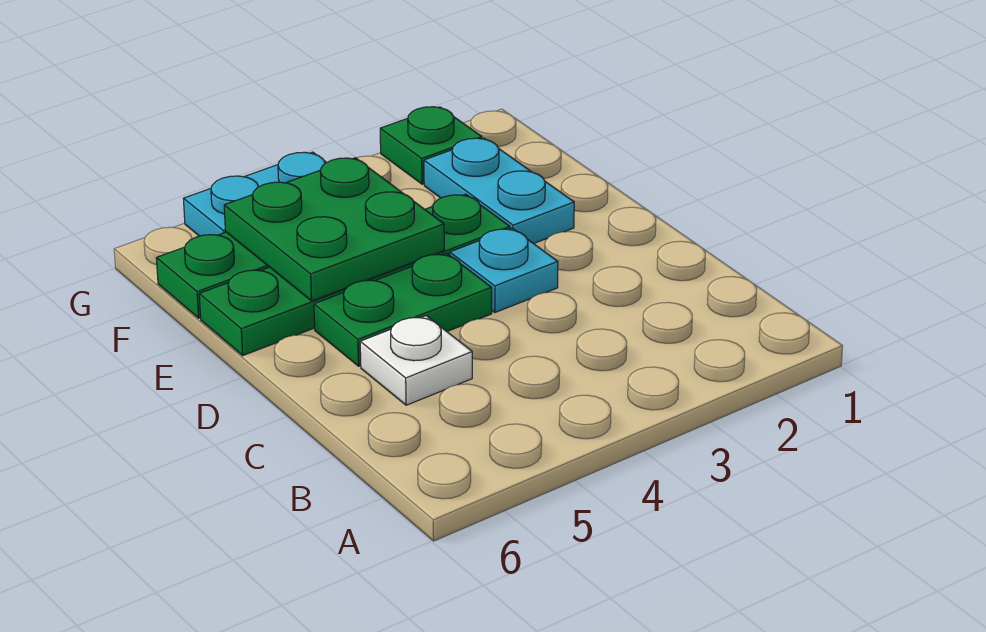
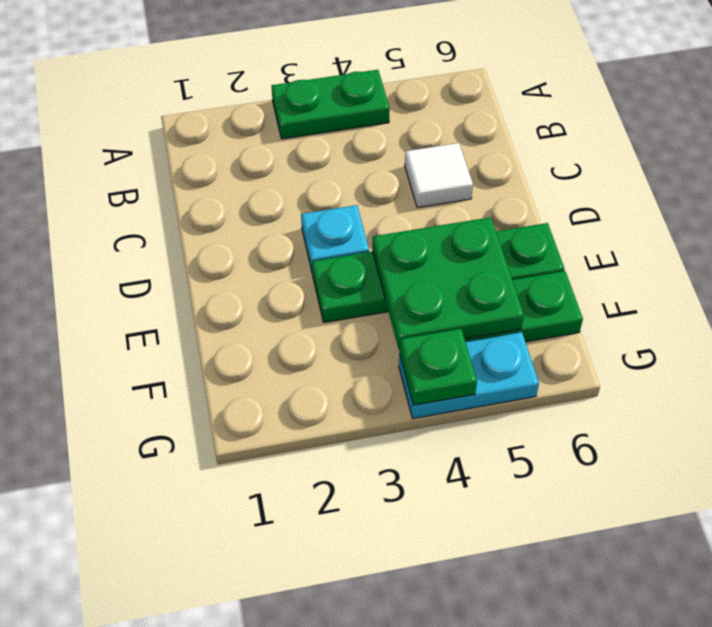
white 1x1 plate [360,316,472,405] -> white 1x1 tile [405,143,473,208]
green 1x2 plate [314,253,492,366] -> green 1x2 plate moved to [271,70,390,139]
cyan 1x2 plate [424,138,574,244] -> none
green 1x1 plate [380,107,482,184] -> green 1x1 plate moved to [400,329,477,405]

